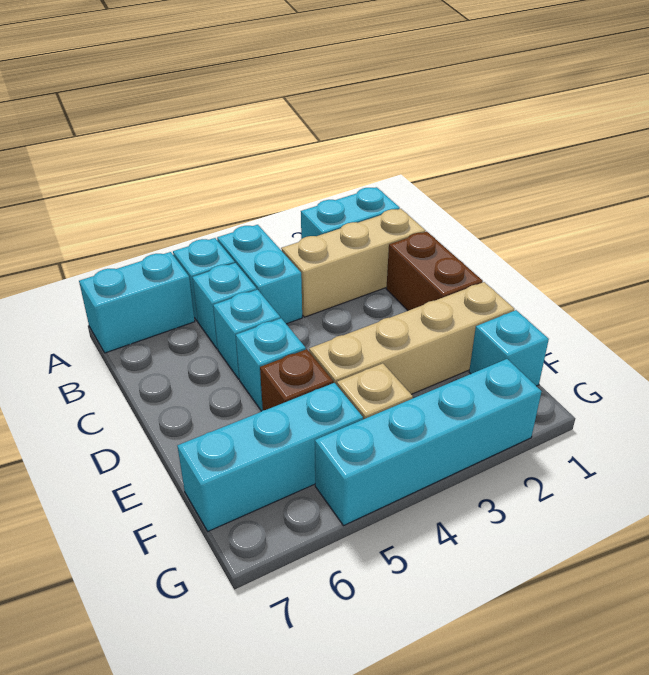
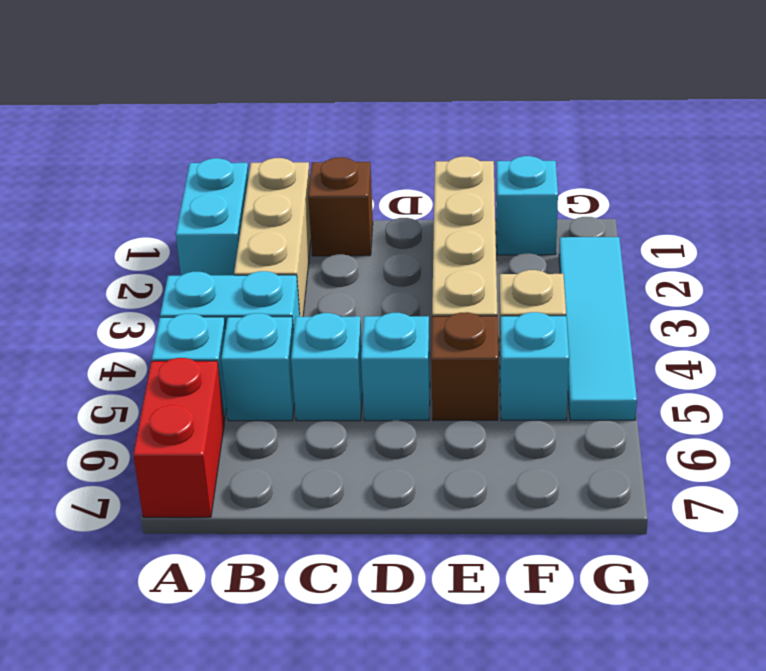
cyan 1x2 brick [79,252,195,353] -> red 1x2 brick [133,358,224,517]
brown 1x2 brick [386,231,483,311] -> brown 1x1 brick [308,157,373,256]
cyan 1x3 brick [177,383,363,531] -> cyan 1x1 brick [500,312,569,420]
cyan 1x4 brick [315,359,542,526] -> cyan 1x4 tile [559,237,637,420]

